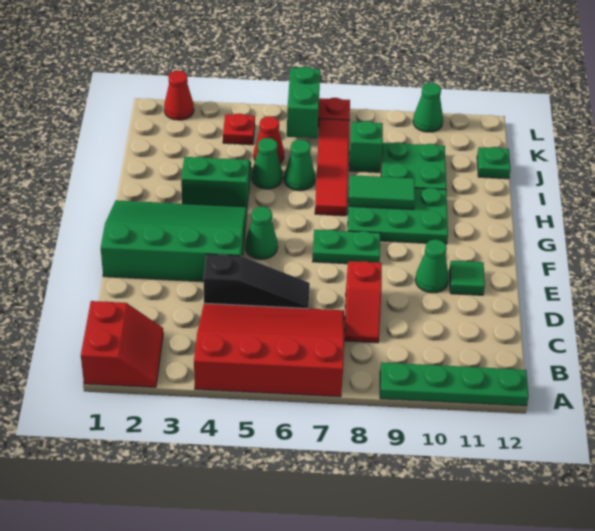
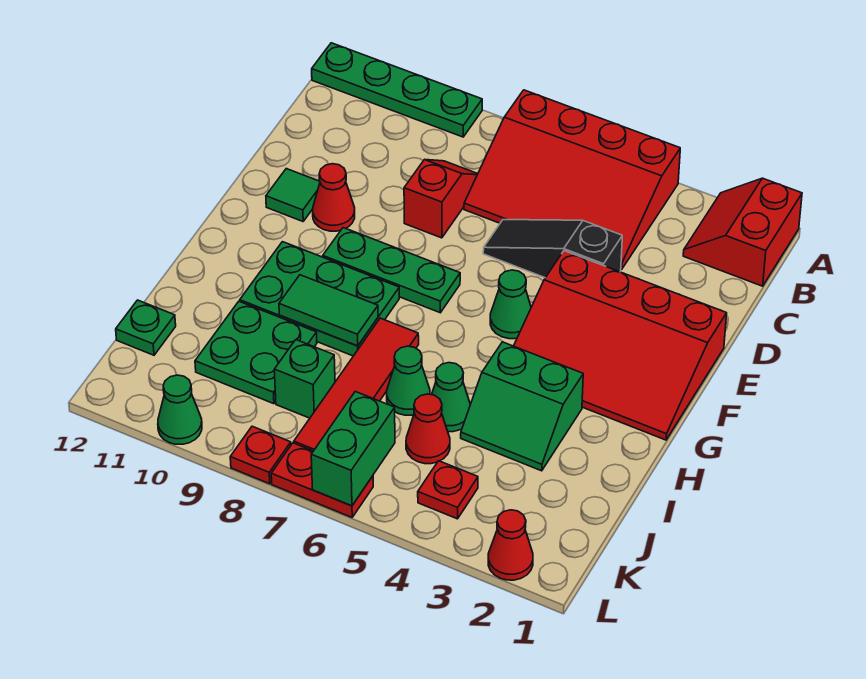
green 3x4 slope [101,200,247,282] -> red 3x4 slope [514,251,727,440]
green 1x1 cone [415,239,449,293] -> red 1x1 cone [313,164,355,231]
green 1x2 plate [312,230,380,264] -> green 1x3 plate [323,228,460,313]
none -> red 1x1 plate [230,426,291,484]

